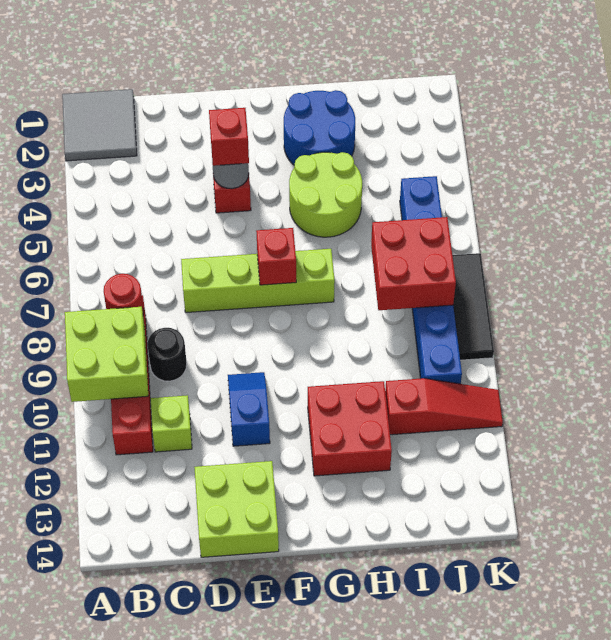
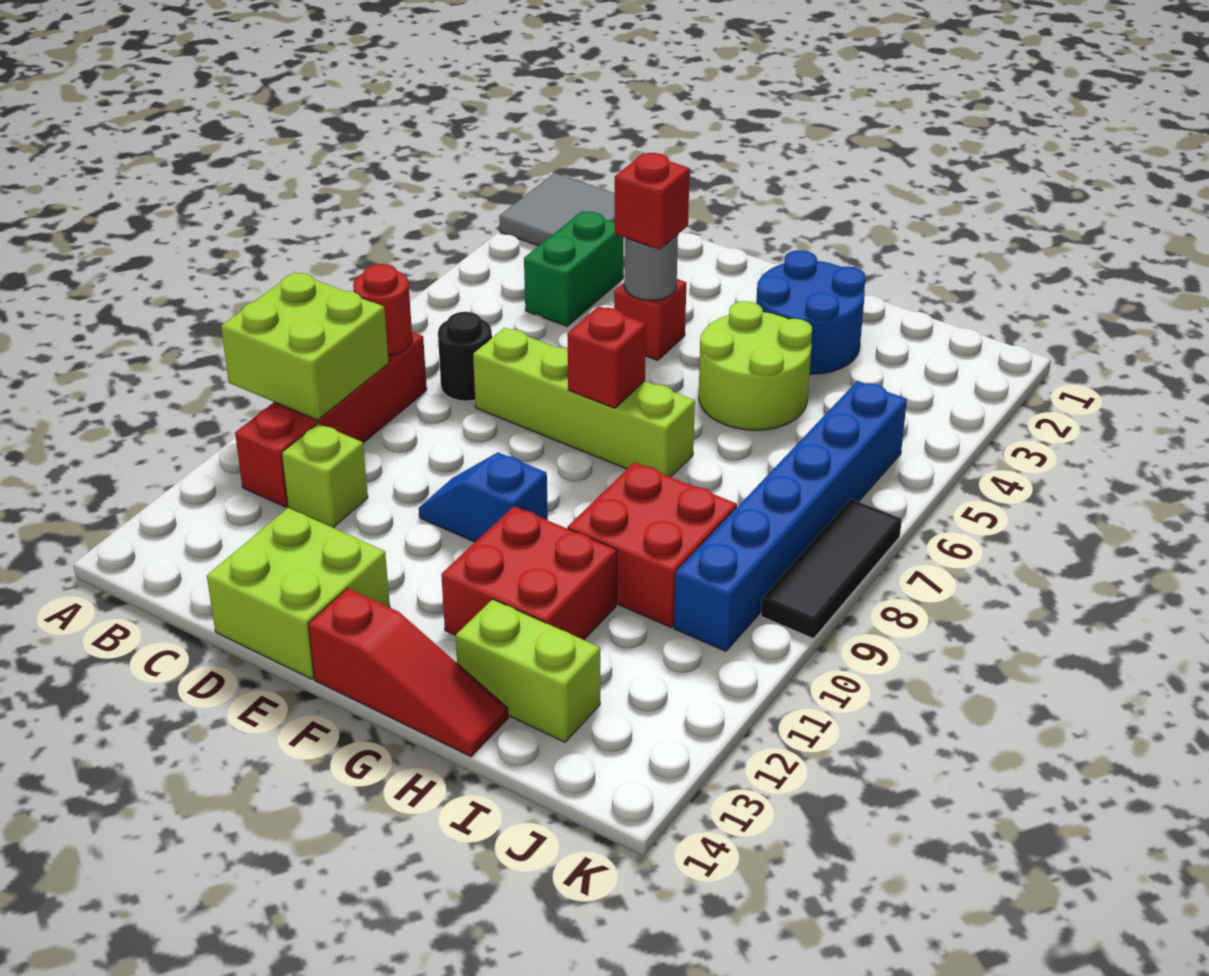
none -> green 1x2 brick [524,211,624,326]
black 1x1 round brick [148,328,187,381] -> black 1x1 round brick moved to [438,312,492,401]
blue 1x2 slope [228,372,270,446] -> blue 1x2 slope turned to [419,452,548,542]
none -> lime 1x2 brick [456,599,600,742]
red 2x2 brick [371,217,456,310] -> red 2x2 brick moved to [568,462,737,627]
red 1x3 slope [385,378,503,435] -> red 1x3 slope moved to [308,588,508,757]

